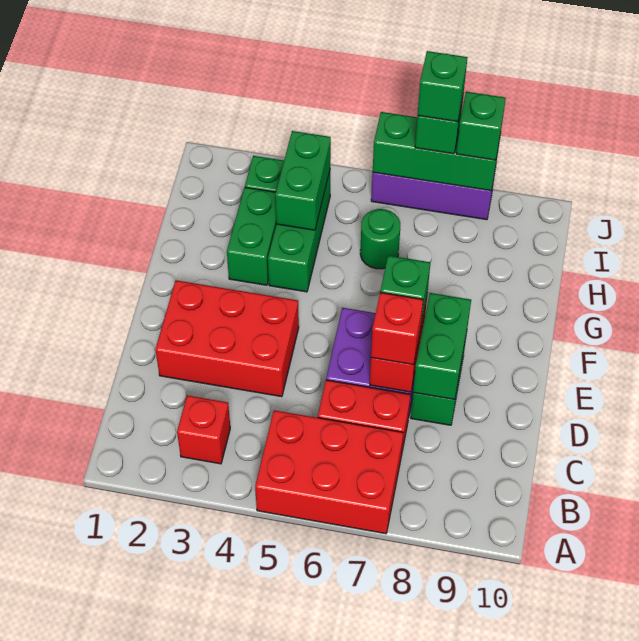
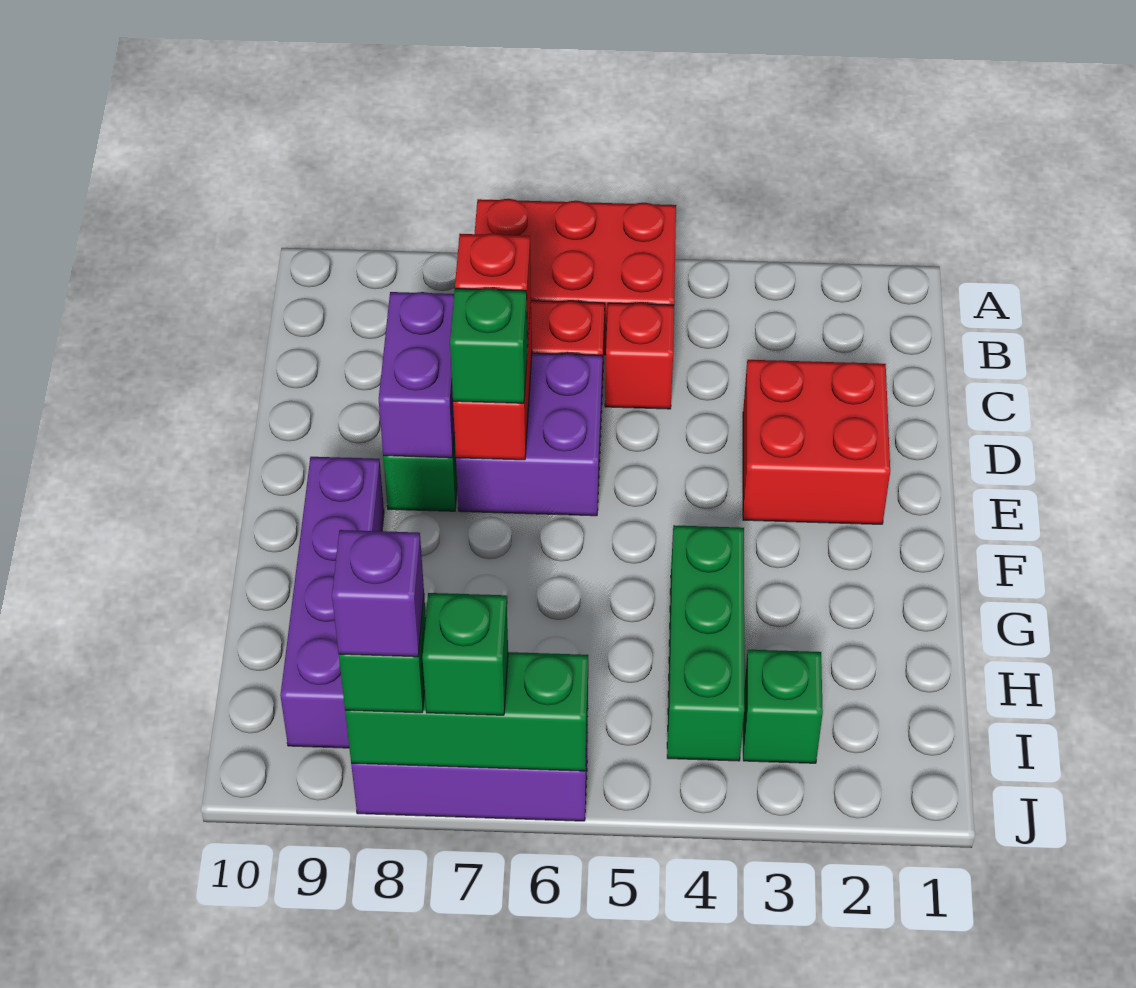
red 1x1 brick [177,395,230,464] -> red 1x1 brick moved to [605,303,674,409]
red 2x3 brick [155,280,299,397] -> red 2x2 brick [743,360,890,524]
green 1x2 brick [413,293,471,400] -> purple 1x2 brick [379,292,455,458]
none -> purple 1x4 brick [280,457,384,748]
green 1x2 brick [227,187,276,285] -> none
green 1x2 brick [275,131,331,230] -> none
green 1x1 round brick [360,209,400,269] -> none
green 1x1 brick [418,51,468,122] -> none
none -> purple 1x1 brick [332,530,424,657]

